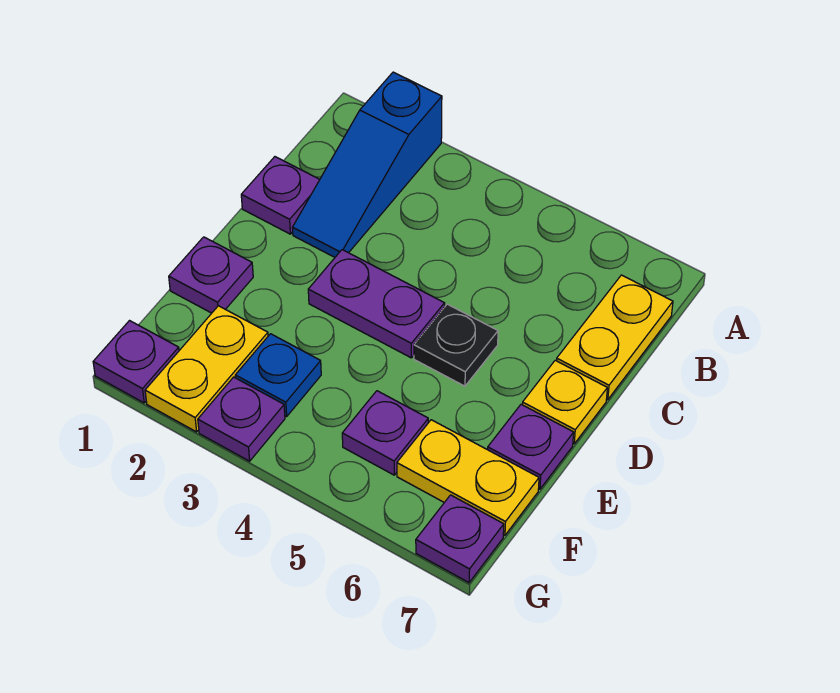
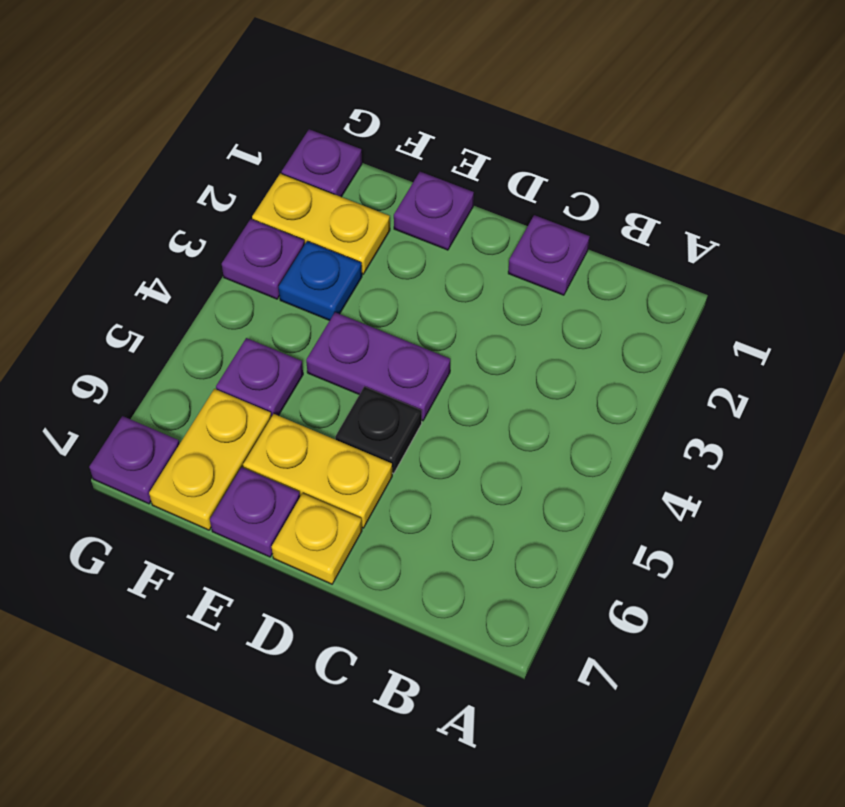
blue 1x3 slope [292,72,442,257] -> none
yellow 1x2 plate [557,275,673,400] -> yellow 1x2 plate moved to [243,414,392,528]
purple 1x2 plate [308,250,445,358] -> purple 1x2 plate turned to [306,312,450,421]

